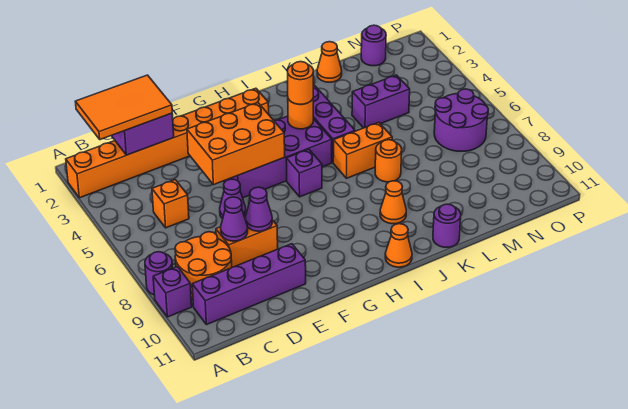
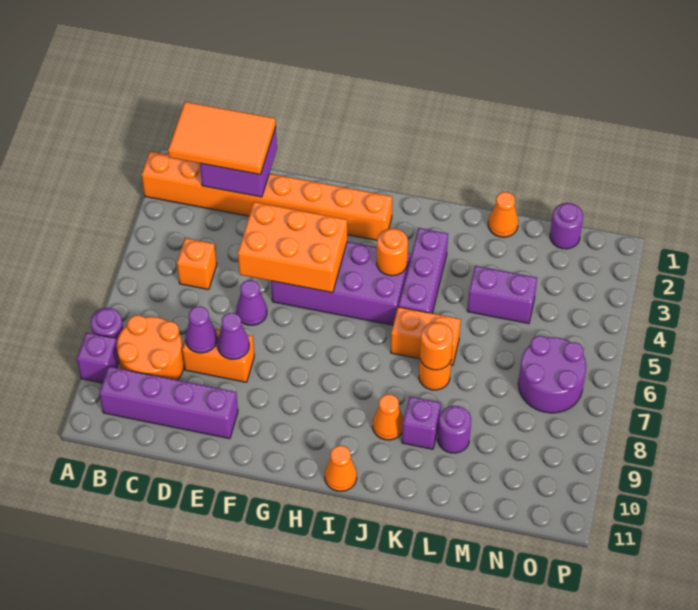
purple 1x1 brick [286,149,322,197] -> purple 1x1 brick moved to [402,397,441,449]
orange 1x1 round brick [288,62,313,104] -> orange 1x1 round brick moved to [420,322,453,370]
purple 1x1 round brick [433,204,461,247] -> purple 1x1 round brick moved to [438,406,471,453]

